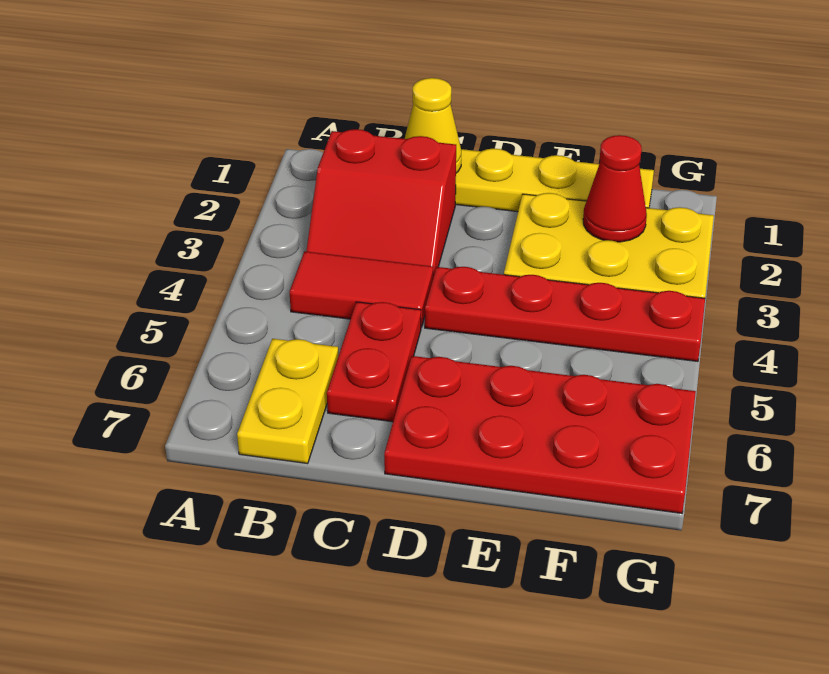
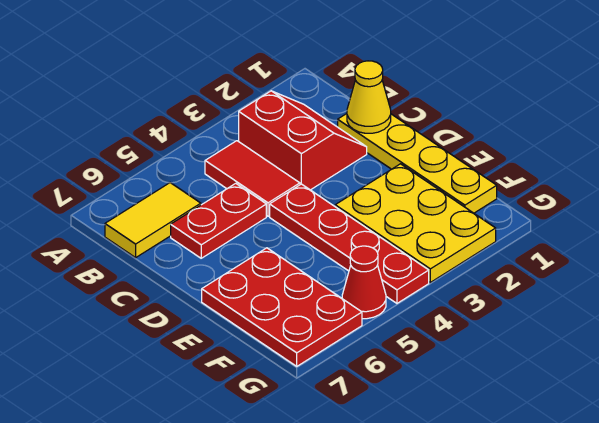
red 2x2 slope [306,129,456,277] -> red 2x2 slope turned to [239,91,367,190]
yellow 1x2 plate [237,339,338,464] -> yellow 1x2 tile [105,183,201,258]
red 2x4 plate [384,356,696,513] -> red 2x3 plate [202,248,362,366]
red 1x1 cone [583,135,647,242] -> red 1x1 cone moved to [342,246,386,319]

